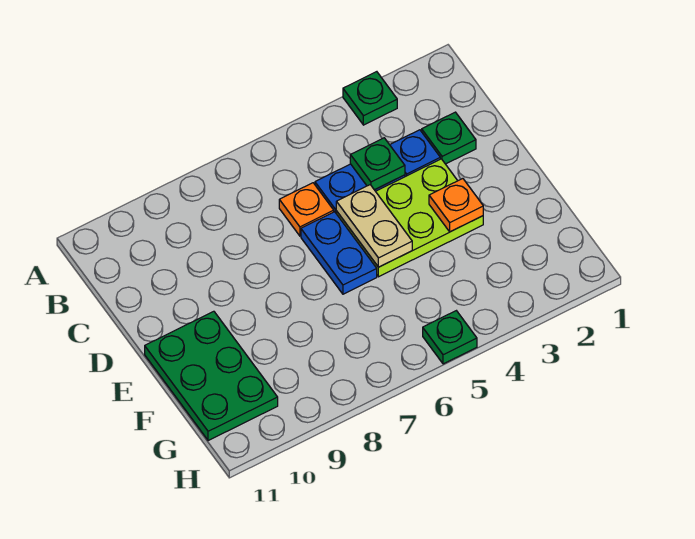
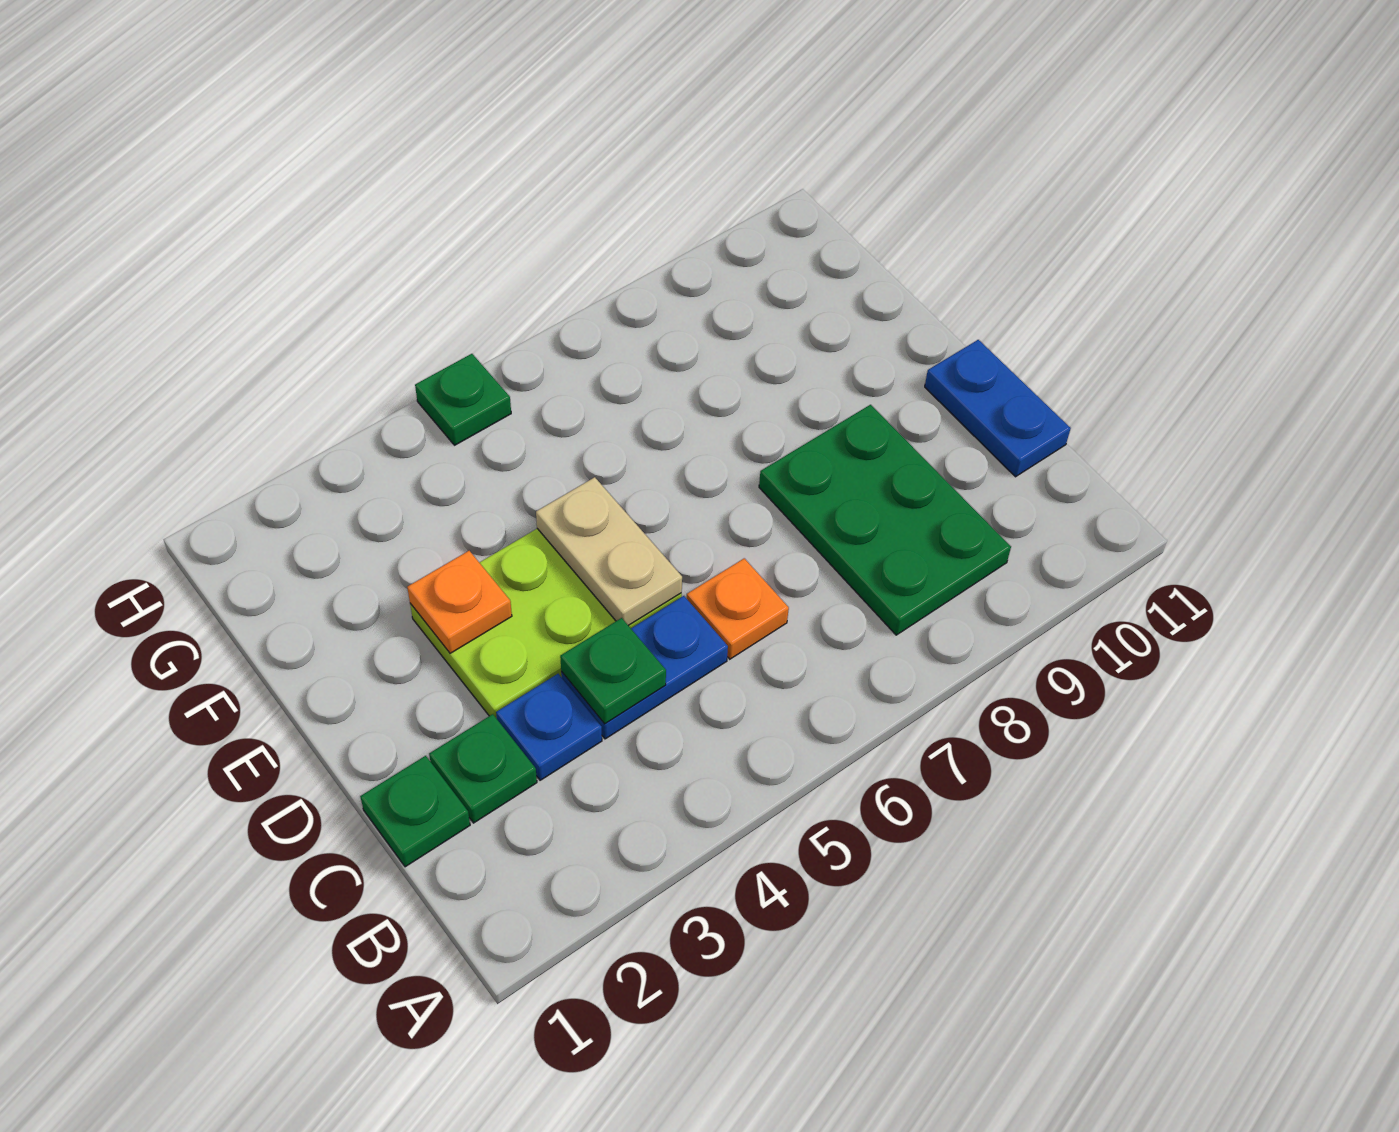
green 1x1 plate [343,72,397,125] -> green 1x1 plate moved to [360,756,470,867]
blue 1x2 plate [301,212,377,294] -> blue 1x2 plate moved to [925,340,1071,477]
green 2x3 plate [145,311,278,441] -> green 2x3 plate moved to [759,405,1011,635]

